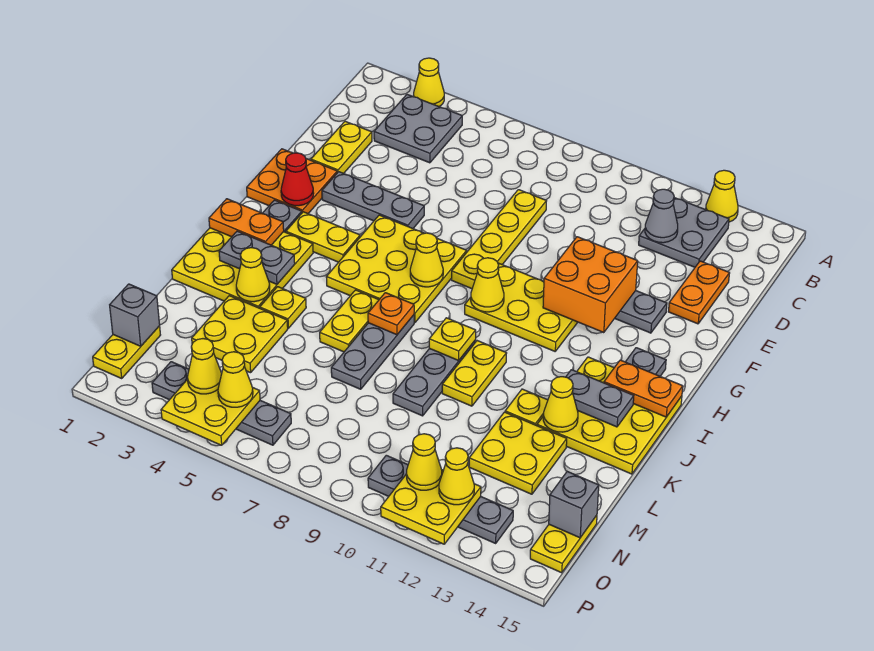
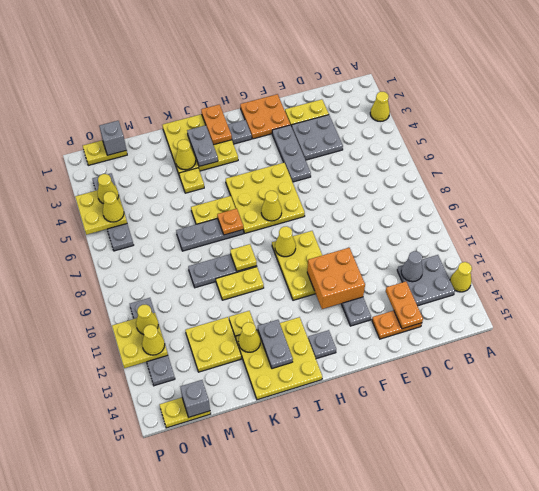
grey 2x2 plate [374,94,462,163] -> grey 2x2 plate moved to [292,115,343,160]
yellow 1x4 plate [452,190,546,289] -> none
red 1x1 cone [281,153,314,206] -> none
yellow 1x2 plate [286,212,360,262] -> none
orange 1x2 plate [604,360,683,417] -> orange 1x2 plate moved to [386,282,423,329]
yellow 2x2 plate [192,296,288,373] -> none

